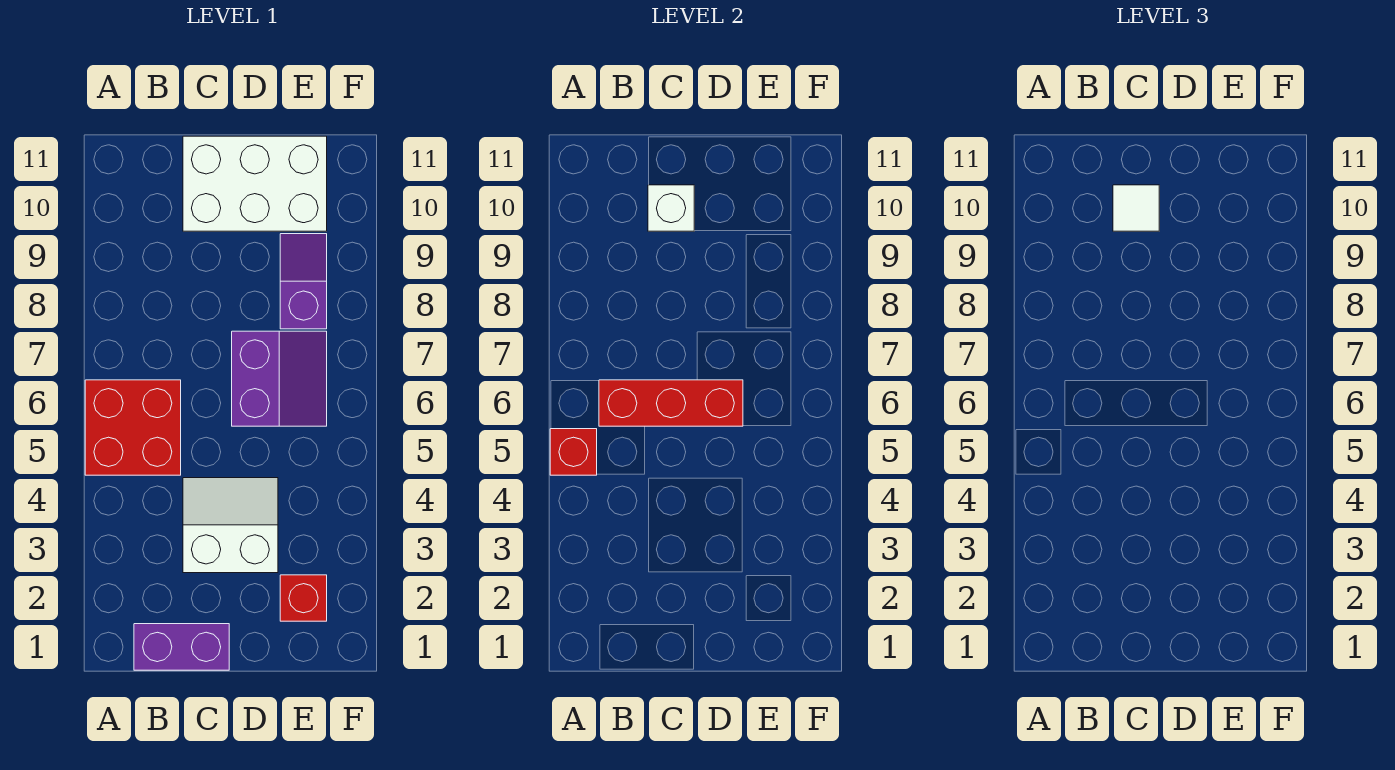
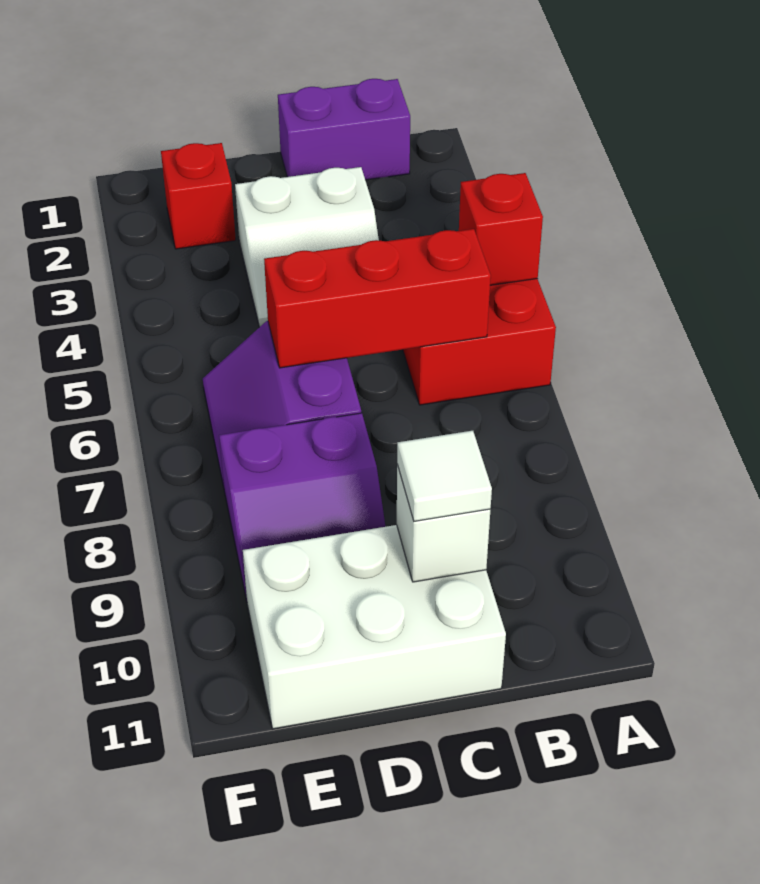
purple 1x2 slope [280,234,327,329] -> purple 2x2 slope [219,413,386,601]

